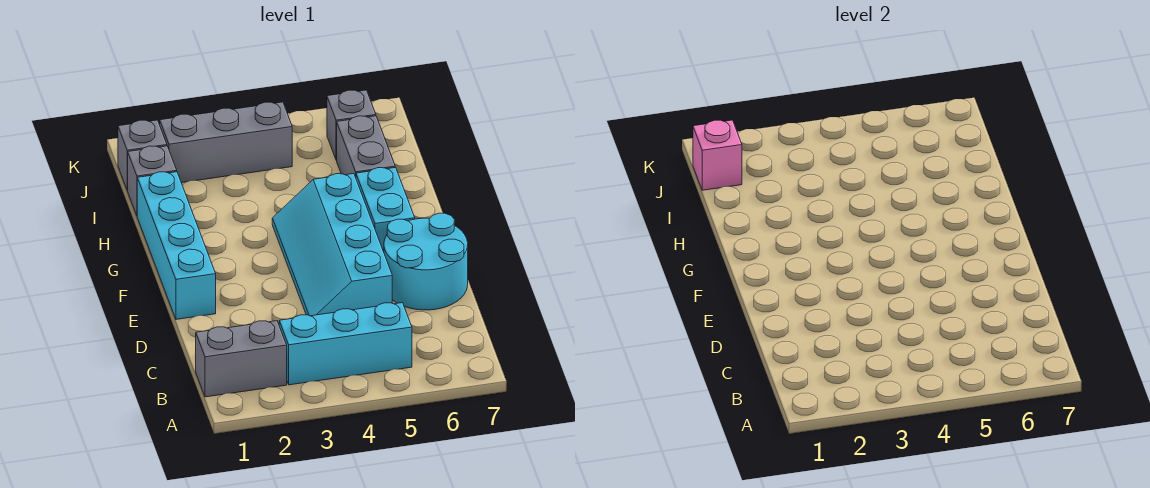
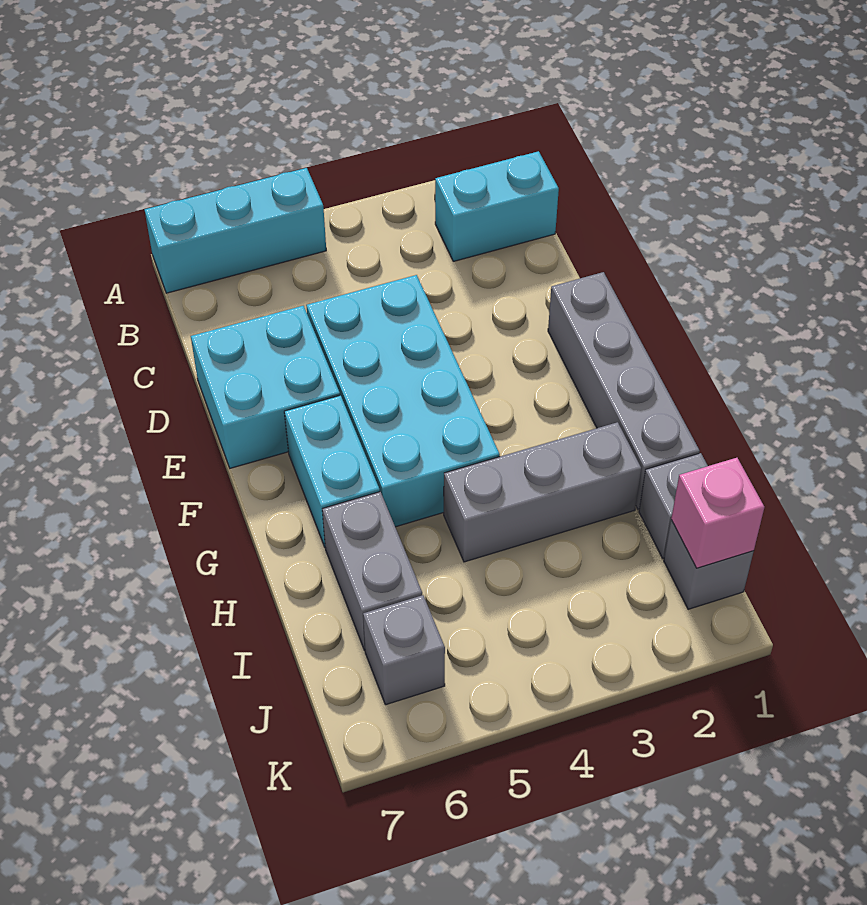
grey 1x2 brick [196,321,287,397] -> cyan 1x2 brick [435,151,559,261]
cyan 1x3 brick [279,303,412,385] -> cyan 1x3 brick moved to [145,168,326,293]
cyan 2x4 slope [272,174,392,316] -> cyan 2x4 brick [306,275,500,527]
cyan 2x2 round brick [384,213,468,310] -> cyan 2x2 brick [191,306,340,468]
cyan 1x4 brick [137,172,216,319] -> grey 1x4 brick [548,272,700,509]
grey 1x3 brick [160,102,292,183] -> grey 1x3 brick moved to [444,422,641,562]

